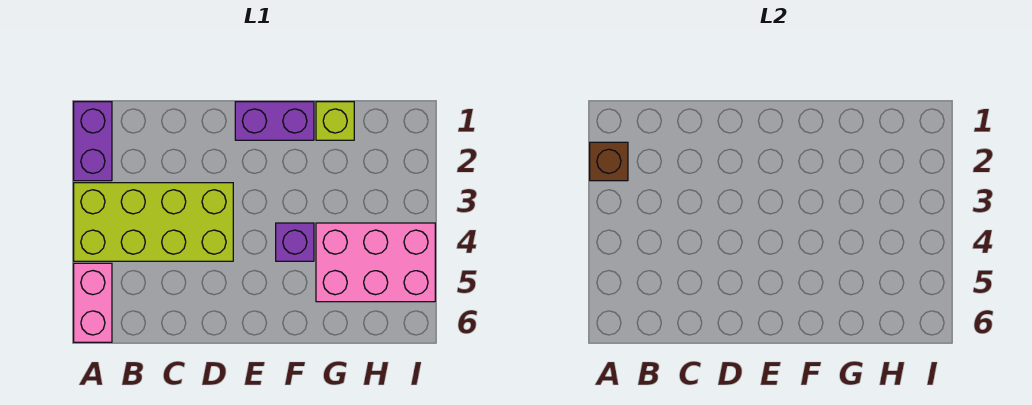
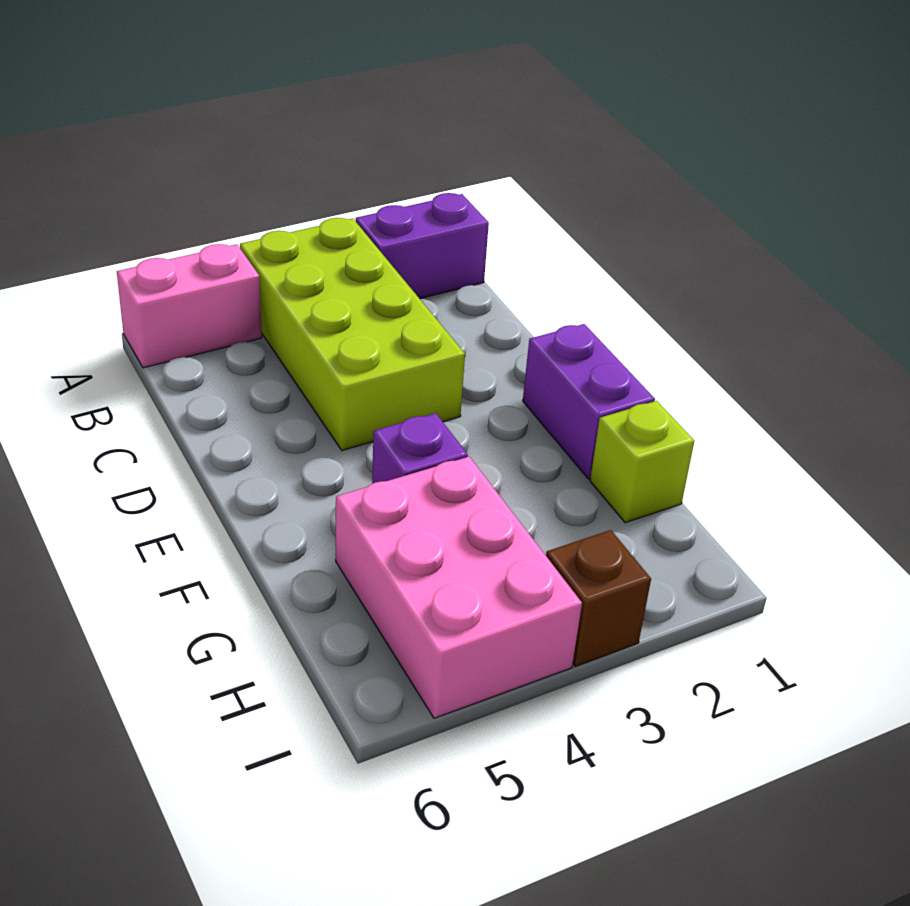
brown 1x1 brick [590,142,628,181] -> brown 1x1 brick moved to [546,530,651,666]

